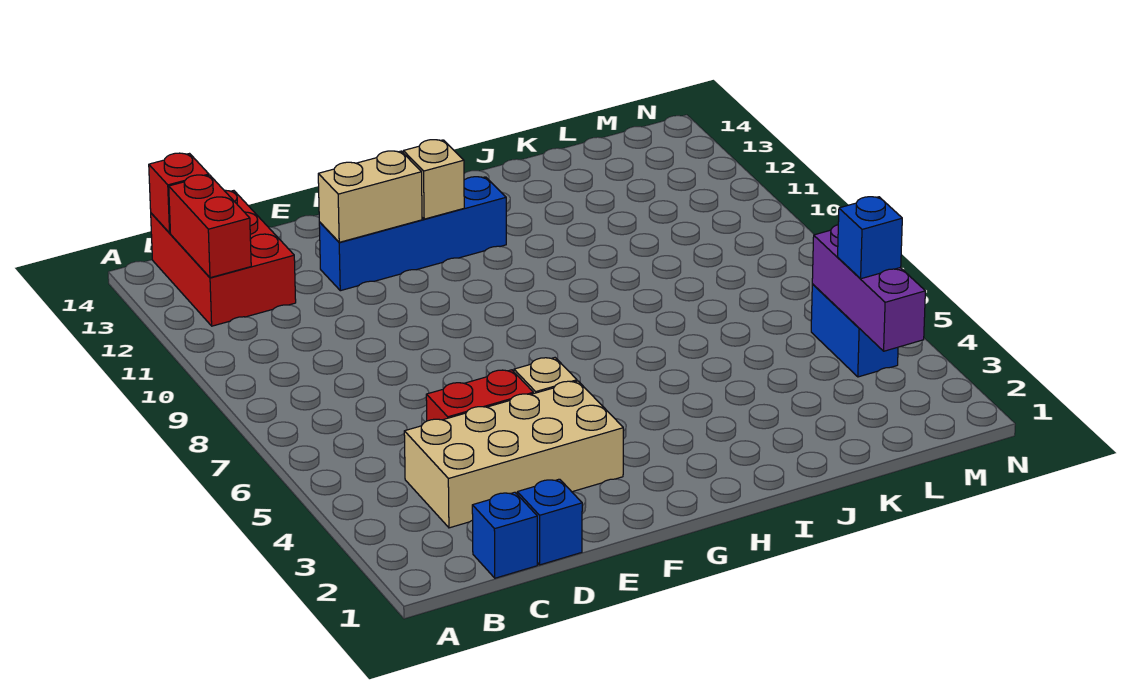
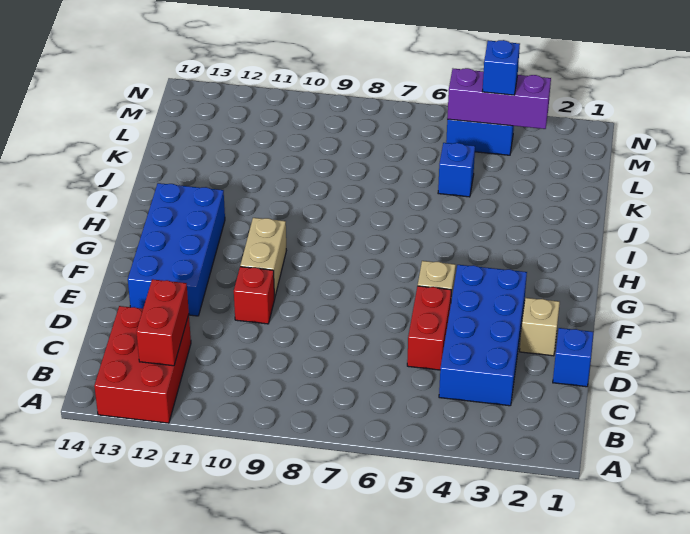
red 2x3 brick [151,190,296,326] -> red 2x3 brick turned to [94,306,191,423]
red 1x2 brick [169,175,251,278] -> red 1x2 brick turned to [136,279,189,366]
red 1x1 brick [149,153,209,233] -> red 1x1 brick moved to [234,267,275,324]
blue 1x1 brick [472,492,537,578] -> blue 1x1 brick moved to [438,143,475,197]
tan 2x4 brick [404,381,623,528] -> blue 2x4 brick [439,265,527,406]
blue 1x4 brick [319,177,506,291] -> blue 2x4 brick [128,183,225,316]
tan 1x2 brick [318,151,422,242] -> tan 1x2 brick moved to [240,218,286,298]
tan 1x1 brick [403,140,464,219] -> tan 1x1 brick moved to [520,298,560,356]

